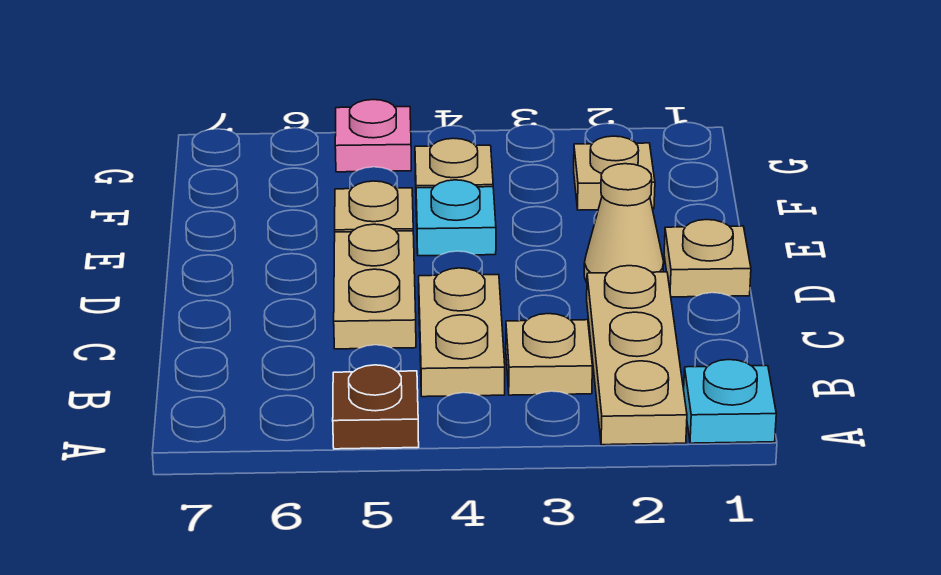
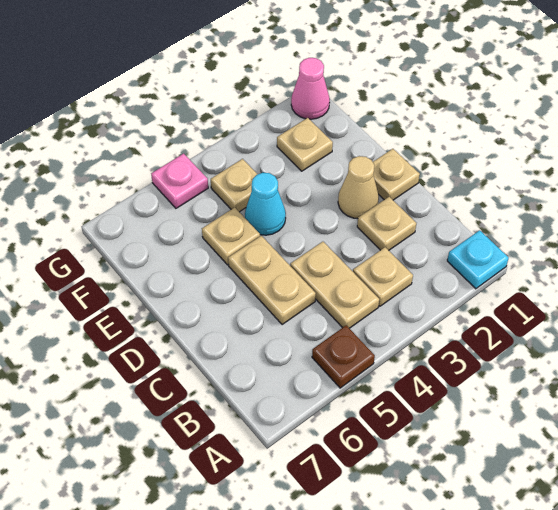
tan 1x3 plate [587,266,687,445] -> tan 1x1 plate [357,197,416,250]
cyan 1x1 plate [416,180,496,256] -> cyan 1x1 cone [245,173,286,235]
none -> pink 1x1 cone [291,58,330,119]

